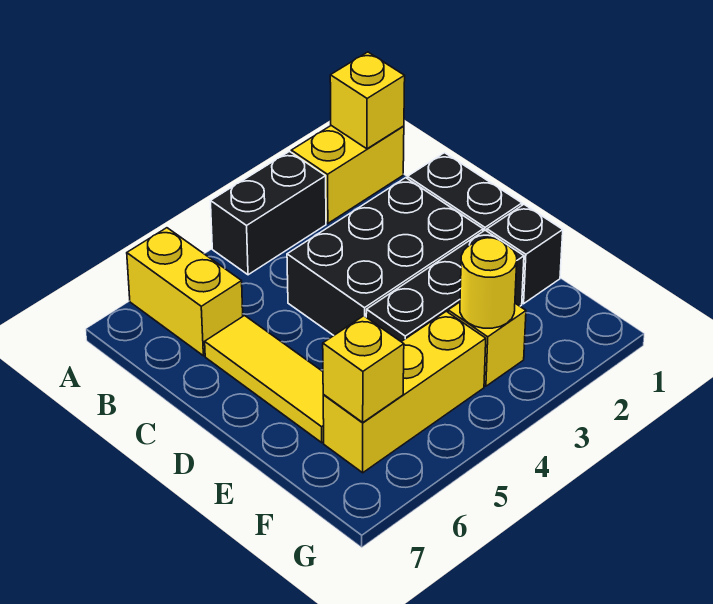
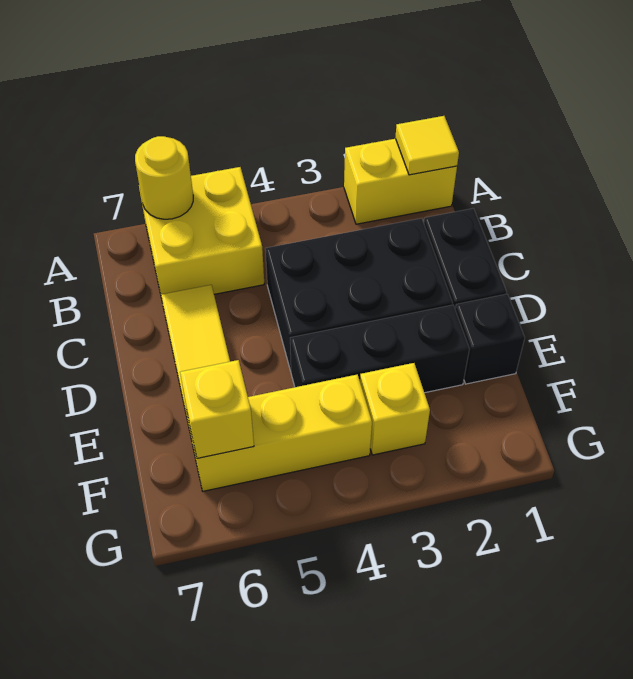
yellow 1x1 brick [330,52,405,149] -> yellow 1x1 tile [395,116,459,175]
black 1x2 brick [211,152,326,275] -> none
yellow 1x2 brick [127,228,243,356] -> yellow 2x2 brick [139,167,264,294]
yellow 1x1 round brick [460,238,517,328] -> yellow 1x1 round brick moved to [135,136,193,219]

